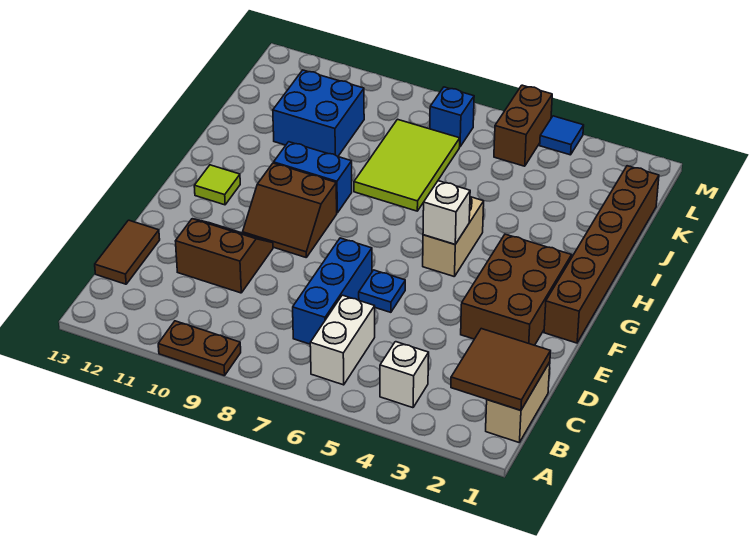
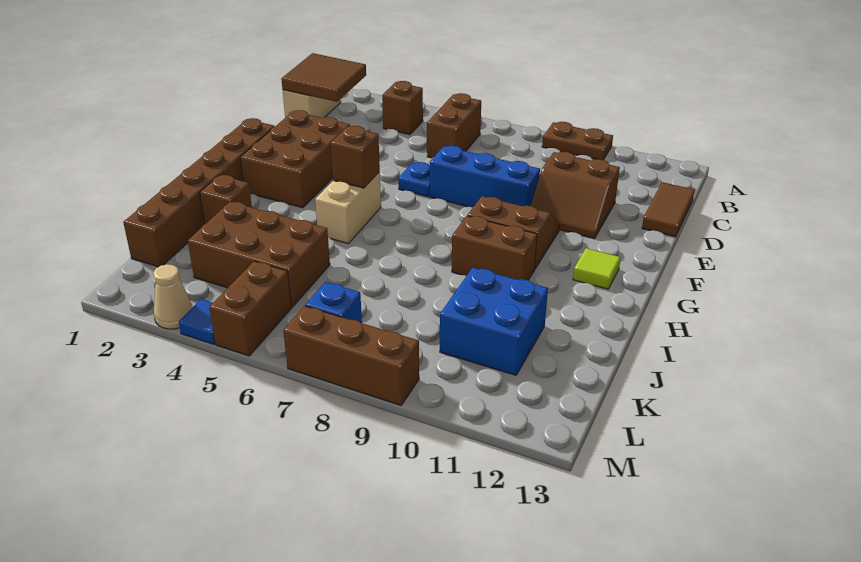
white 1x1 brick [380,342,429,408] -> brown 1x1 brick [382,81,423,135]
white 1x2 brick [310,295,375,385] -> brown 1x2 brick [427,93,481,158]
blue 1x3 brick [293,238,372,344] -> blue 1x3 brick turned to [430,146,540,207]
white 1x1 brick [423,181,470,244] -> brown 1x1 brick [331,126,380,188]
blue 1x2 brick [274,142,352,213] -> brown 1x2 brick [452,216,537,280]
none -> brown 1x1 brick [200,175,252,224]
lime 2x3 tile [354,119,460,211] -> none
none -> brown 2x3 brick [188,202,330,307]
none -> tan 1x1 cone [153,264,193,329]
none -> brown 1x3 brick [283,306,419,405]

